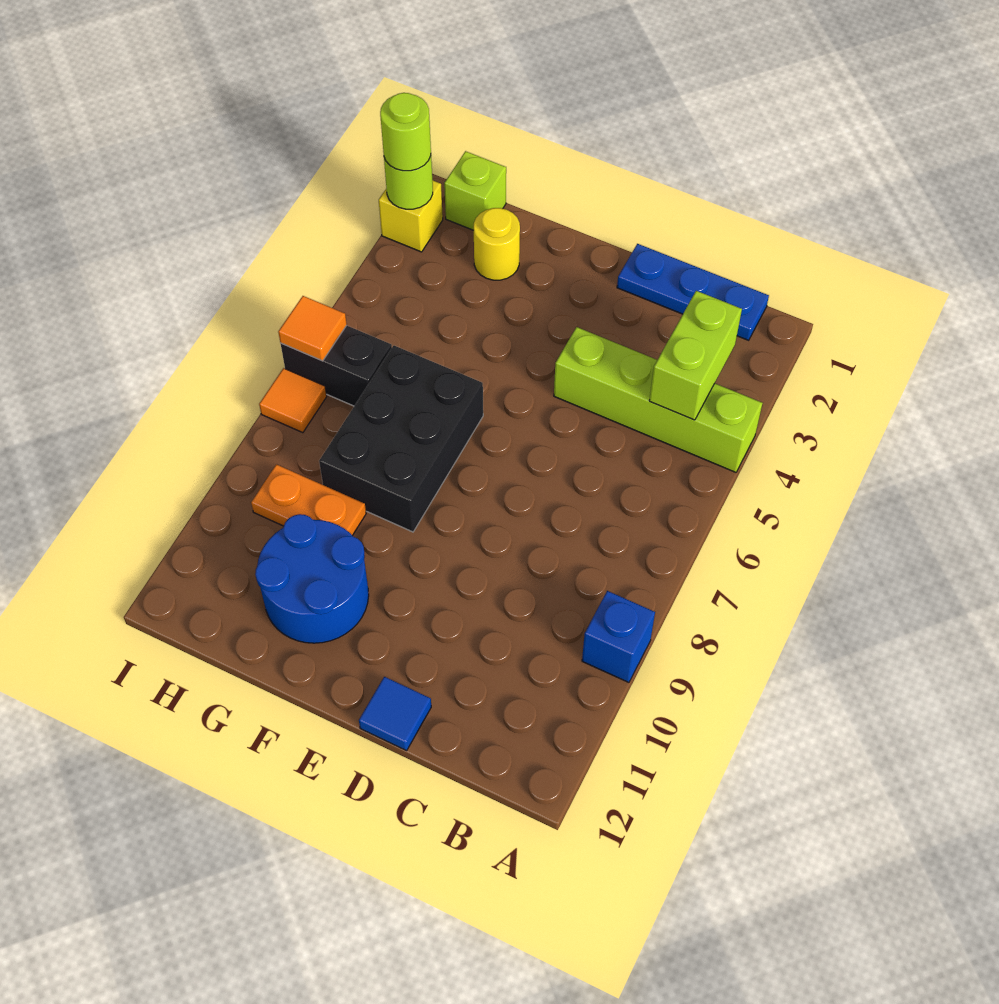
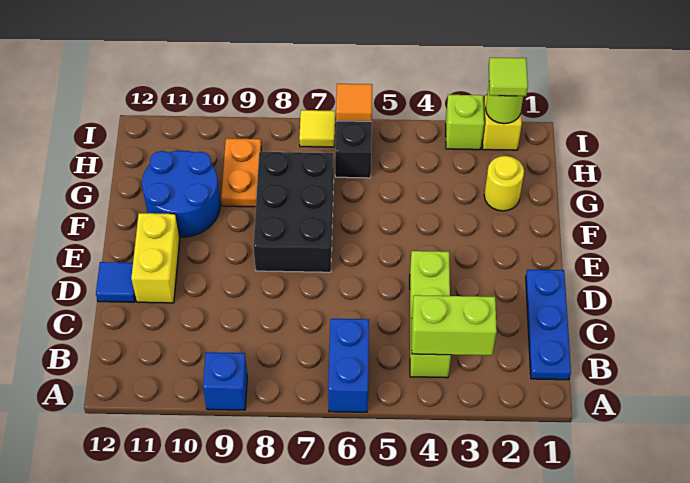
lime 1x4 brick [554,327,762,472] -> lime 1x3 brick [410,251,451,378]
none -> blue 1x2 brick [328,319,369,412]
none -> yellow 1x2 brick [131,213,180,303]
black 2x3 brick [319,346,483,532] -> black 2x3 brick turned to [253,152,334,272]
lime 1x1 brick [444,151,506,230] -> lime 1x1 brick moved to [446,95,484,150]
lime 1x1 round brick [380,93,431,171] -> lime 1x1 tile [489,58,528,96]
orange 1x1 tile [259,368,327,433] -> yellow 1x1 tile [299,110,335,147]

